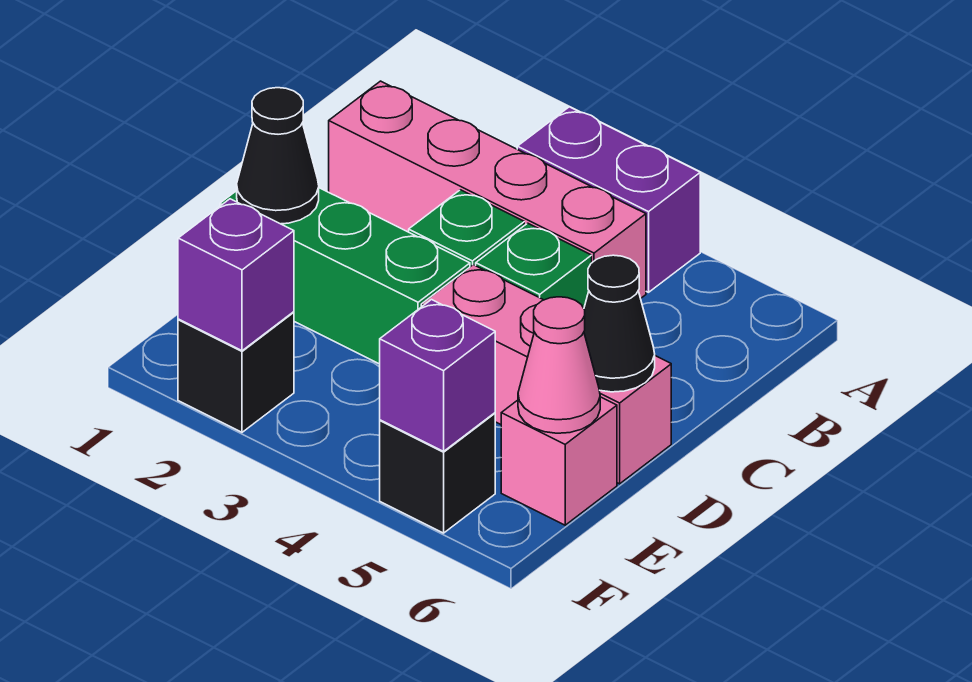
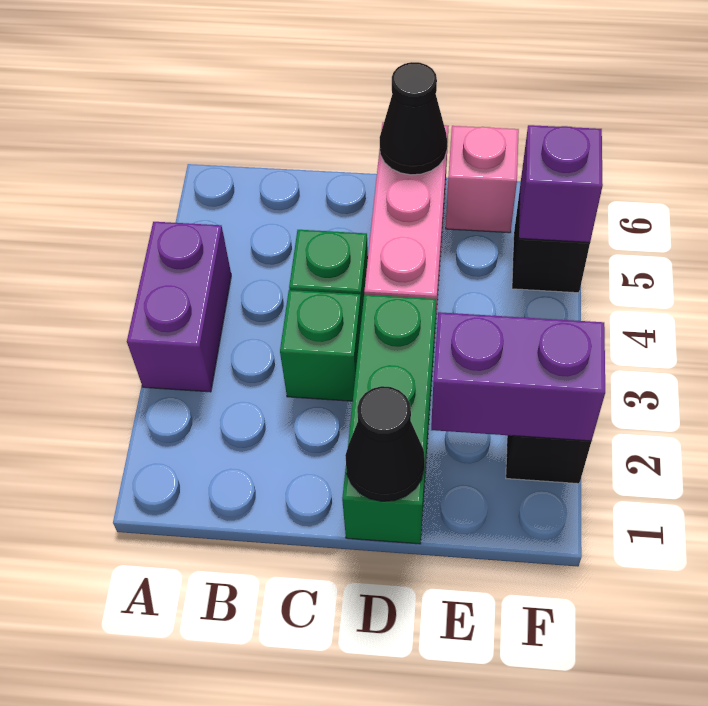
pink 1x4 brick [329,81,646,298] -> none
pink 1x1 cone [518,297,600,433] -> none
purple 1x1 brick [178,199,294,351] -> purple 1x2 brick [431,312,605,441]

